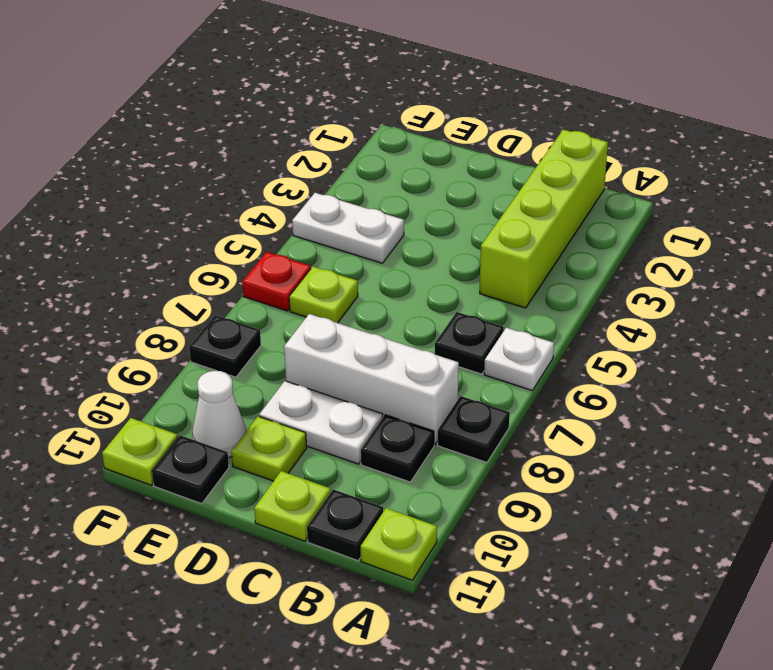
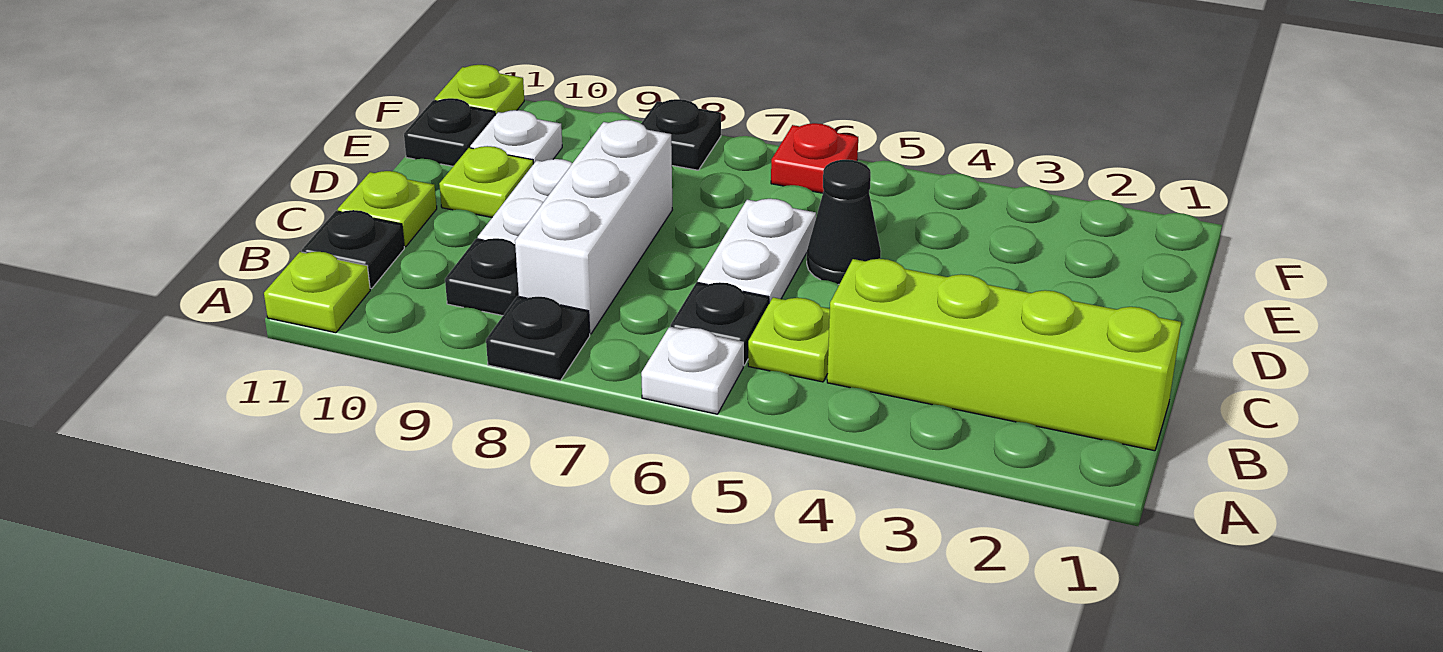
none -> black 1x1 cone [807,160,881,285]
white 1x2 plate [292,193,404,263] -> white 1x2 plate moved to [698,199,816,303]
lime 1x1 plate [289,267,358,323] -> lime 1x1 plate moved to [748,297,830,382]
white 1x1 cone [192,371,246,458] -> white 1x1 plate [470,110,562,164]

